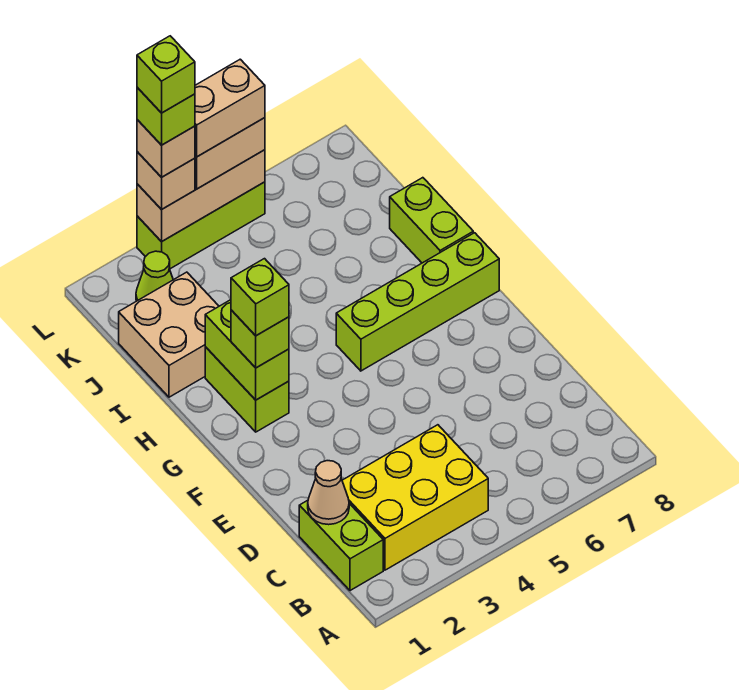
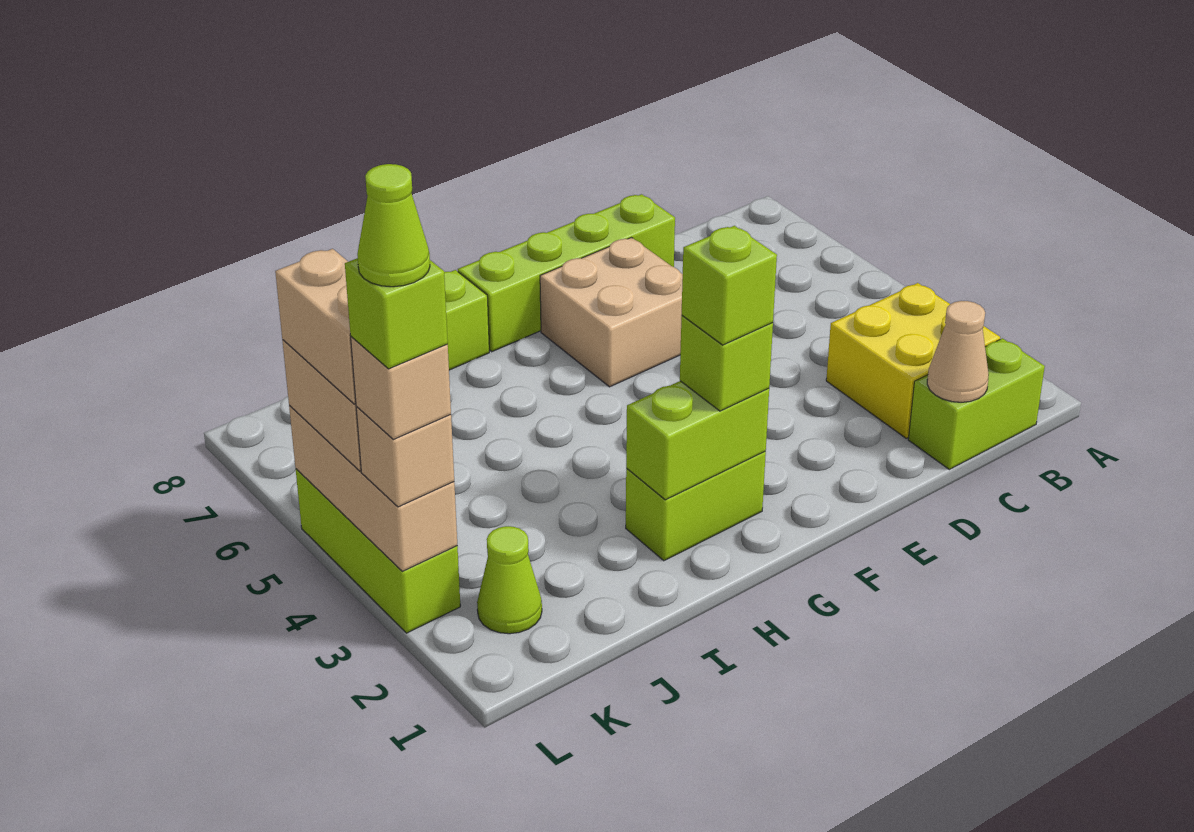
yellow 2x3 brick [342,425,488,570] -> yellow 2x2 brick [826,283,1000,438]
lime 1x4 brick [336,233,499,371] -> lime 1x4 brick turned to [458,194,675,352]
tan 2x2 brick [119,272,219,397] -> tan 2x2 brick moved to [540,238,683,387]
lime 1x1 brick [137,36,195,113] -> lime 1x1 cone [357,164,430,287]

